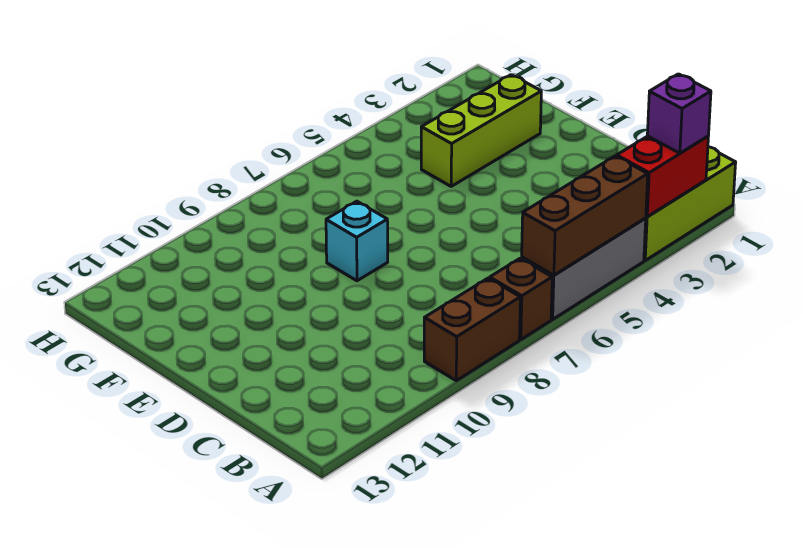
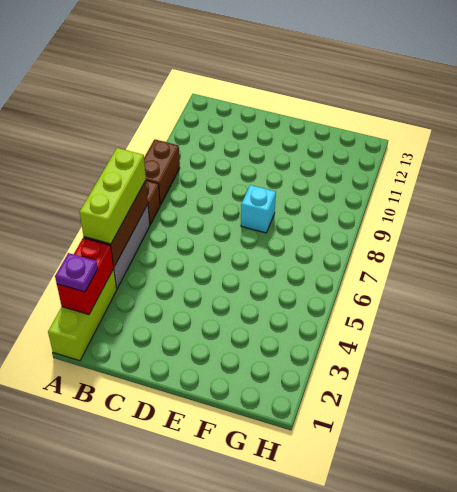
purple 1x1 brick [647,74,711,153] -> purple 1x1 plate [55,253,98,292]
lime 1x3 brick [421,75,541,186] -> lime 1x3 brick moved to [80,148,146,244]

